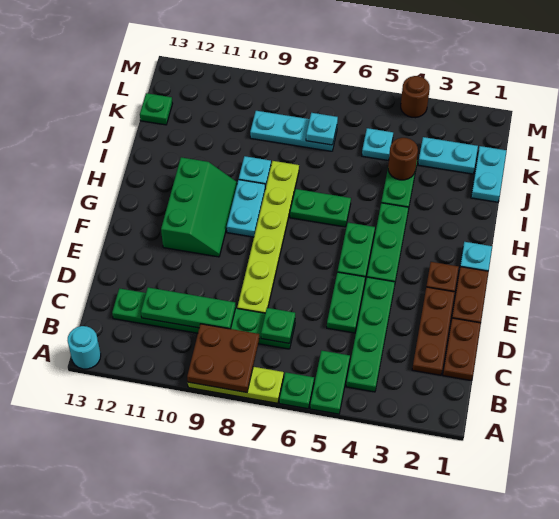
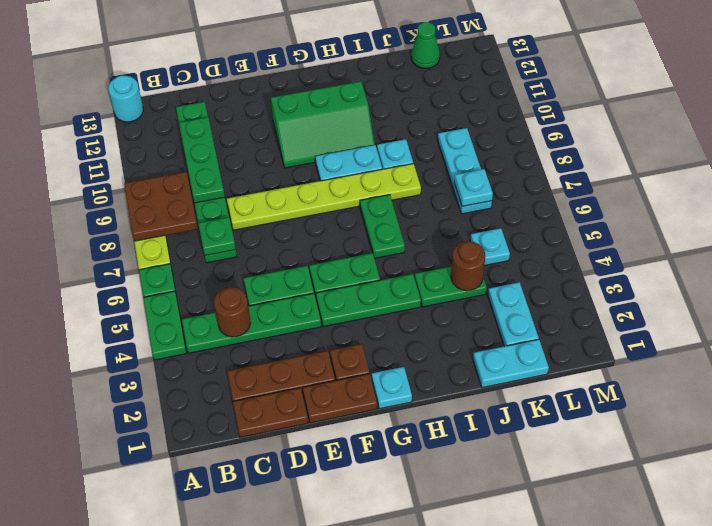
green 1x2 plate [310,351,350,414] -> green 1x2 plate turned to [143,291,187,360]
green 1x1 plate [140,93,173,125] -> green 1x1 cone [411,22,440,68]
brown 1x1 round brick [401,76,430,118] -> brown 1x1 round brick moved to [214,287,251,337]

